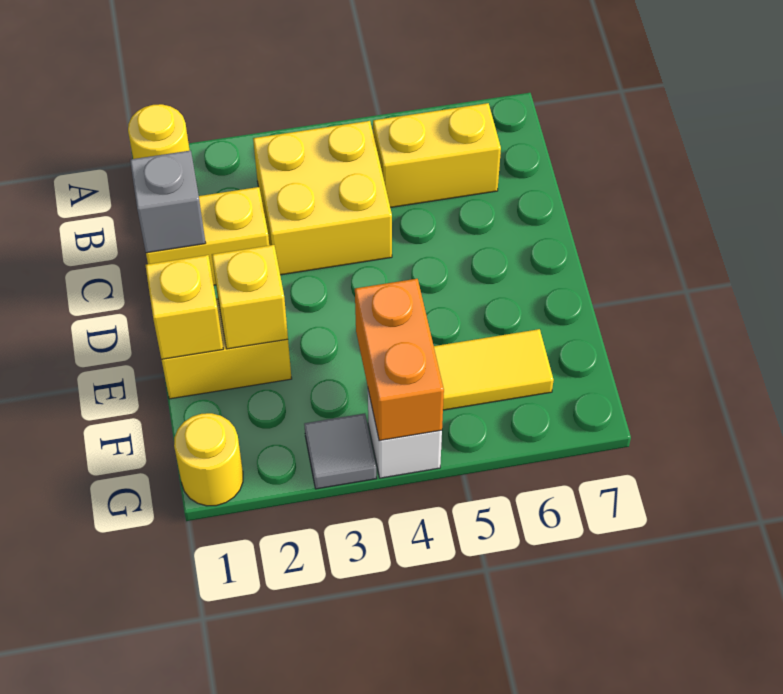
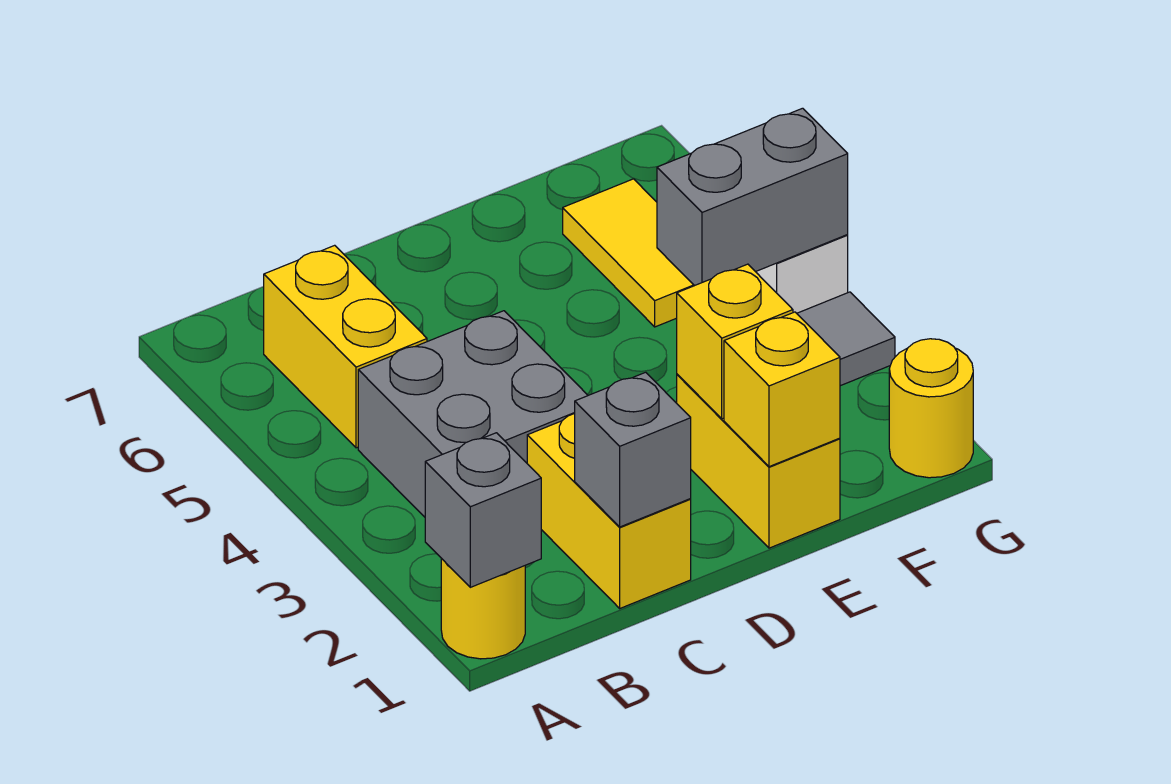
none -> grey 1x1 brick [425,433,541,587]
yellow 2x2 brick [253,121,392,275] -> grey 2x2 brick [358,311,588,517]
orange 1x2 brick [355,279,444,441] -> grey 1x2 brick [657,108,848,286]

